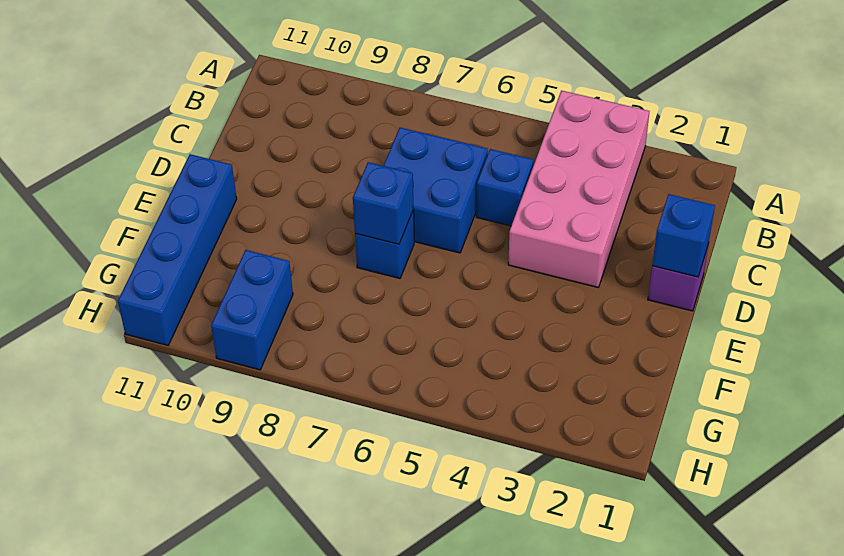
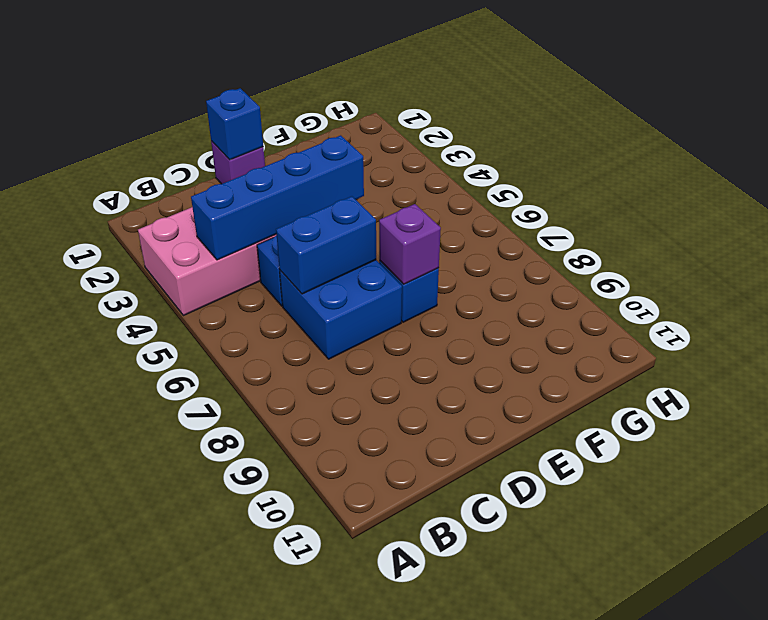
blue 1x1 brick [353,162,413,244] -> purple 1x1 brick [379,204,441,284]
blue 1x4 brick [118,154,237,345] -> blue 1x4 brick moved to [191,135,364,260]
blue 1x2 brick [211,250,293,370] -> blue 1x2 brick moved to [276,196,376,294]

